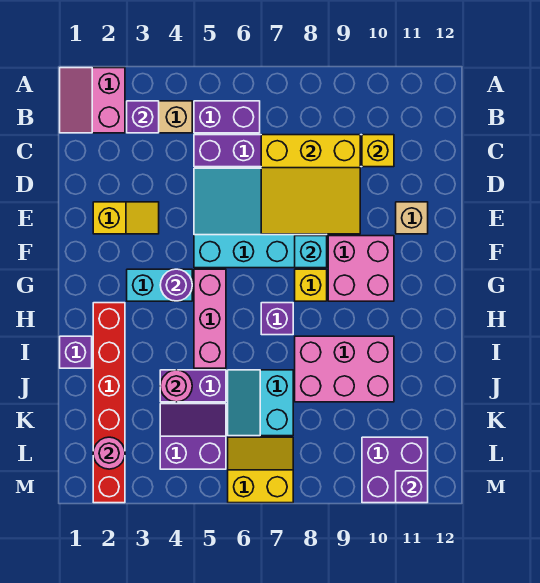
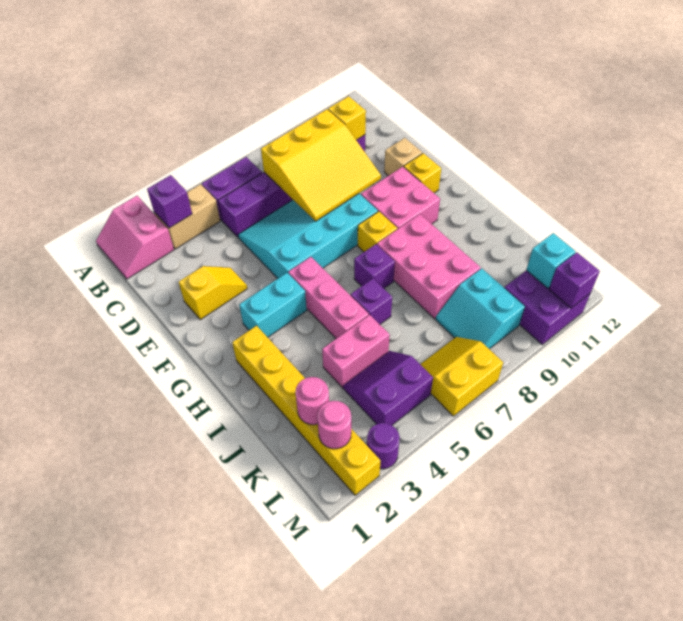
cyan 1x1 brick [295,236,327,268] -> cyan 1x1 brick moved to [526,233,575,288]
none -> yellow 1x1 brick [404,153,441,193]
purple 1x1 round brick [160,269,192,301] -> purple 1x1 round brick moved to [367,423,400,469]
red 1x6 brick [93,303,125,503] -> yellow 1x6 brick [232,326,380,495]
purple 1x1 brick [60,336,92,368] -> purple 1x1 brick moved to [351,279,392,324]
pink 2x3 brick [295,336,394,402] -> pink 2x3 brick turned to [377,214,481,319]
purple 1x2 brick [160,370,226,402] -> pink 1x2 brick [322,315,390,387]
pink 1x1 round brick [160,370,192,402] -> pink 1x1 round brick moved to [295,377,329,425]
cyan 2x2 slope [228,370,293,436] -> cyan 2x2 slope moved to [436,268,525,349]

